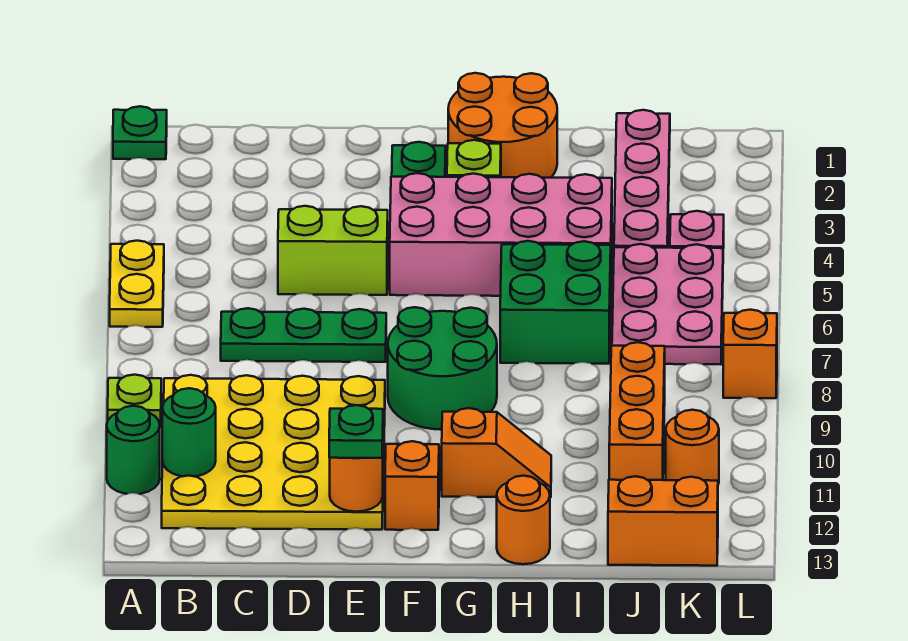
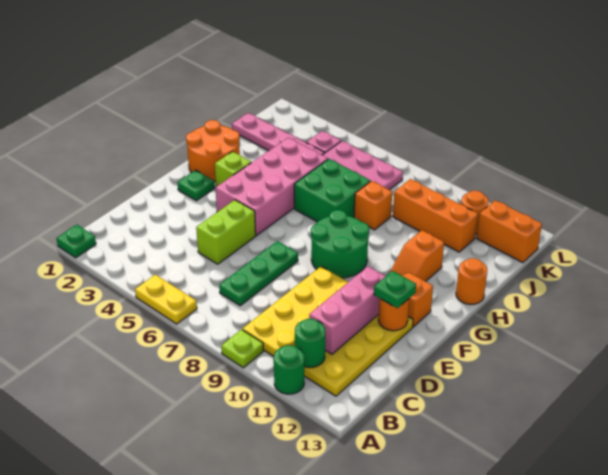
none -> pink 1x3 brick [309,266,386,354]
orange 1x2 slope [442,408,551,497] -> orange 1x2 slope turned to [390,230,444,281]
orange 1x2 brick [608,476,718,566] -> orange 1x2 brick turned to [477,200,542,263]
orange 1x1 brick [723,310,777,398] -> orange 1x1 brick moved to [354,181,392,230]

